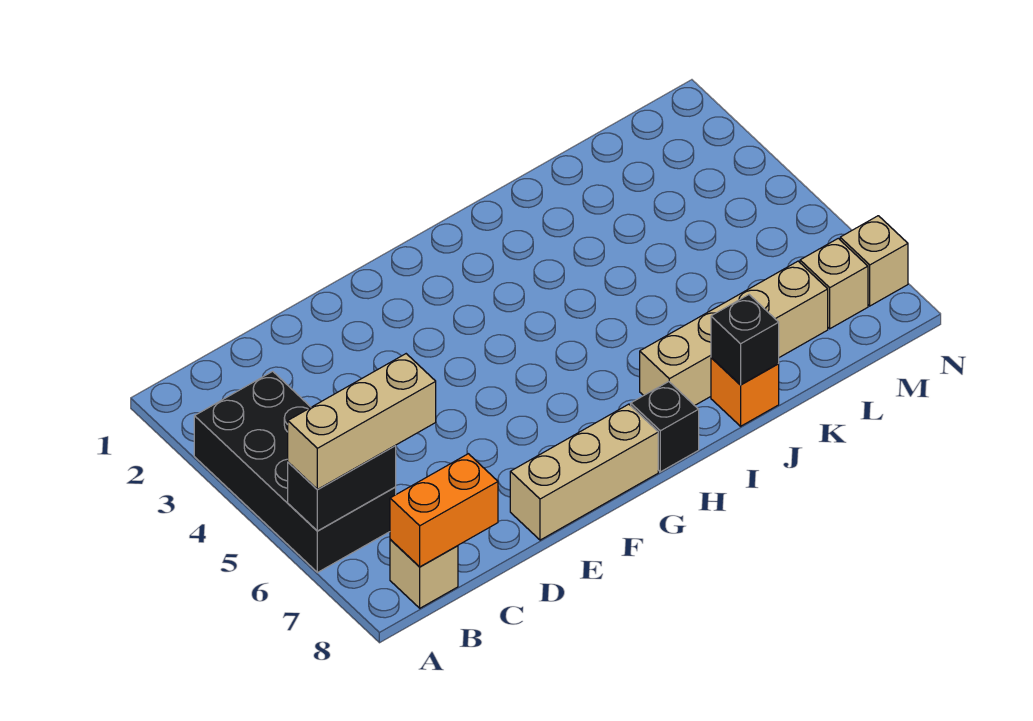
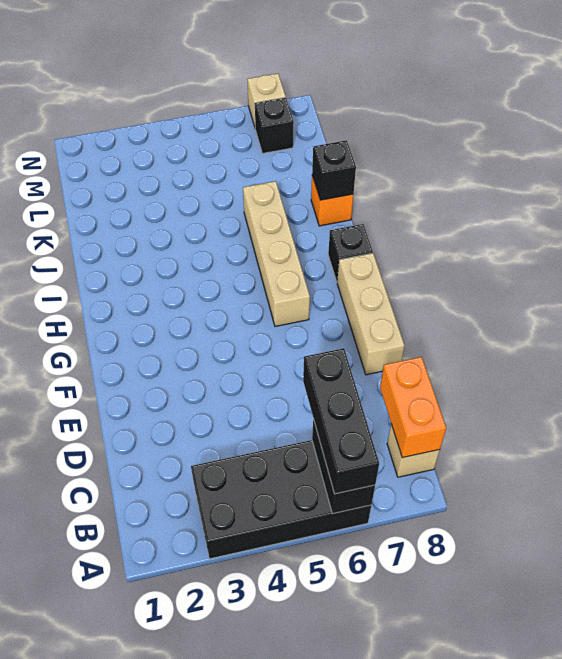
tan 1x3 brick [288,354,436,490] -> black 1x3 brick [303,348,379,494]
tan 1x4 brick [640,261,828,406] -> tan 1x4 brick moved to [243,181,310,326]
tan 1x1 brick [800,238,868,329] -> black 1x1 brick [255,98,294,153]

